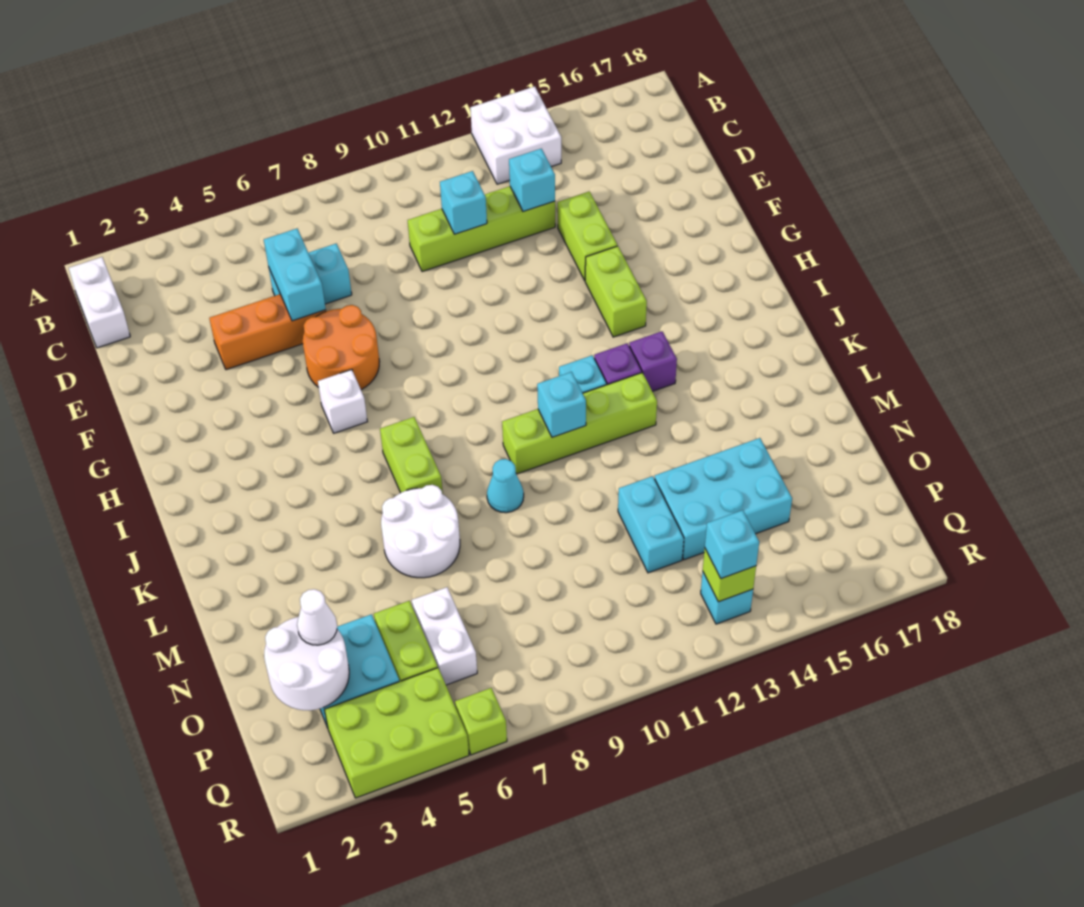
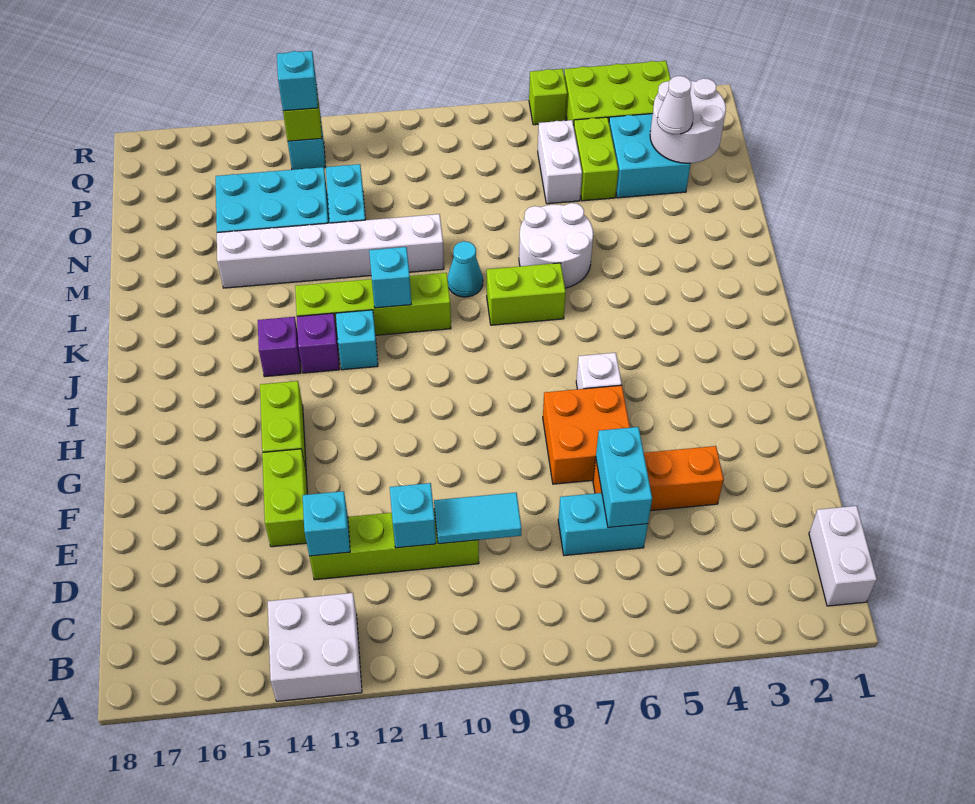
none -> cyan 1x2 tile [434,493,521,544]
orange 2x2 round brick [303,305,380,390] -> orange 2x2 brick [543,385,630,484]
lime 1x2 brick [380,417,443,494] -> lime 1x2 brick turned to [487,263,566,325]
none -> white 1x6 brick [217,214,444,288]

